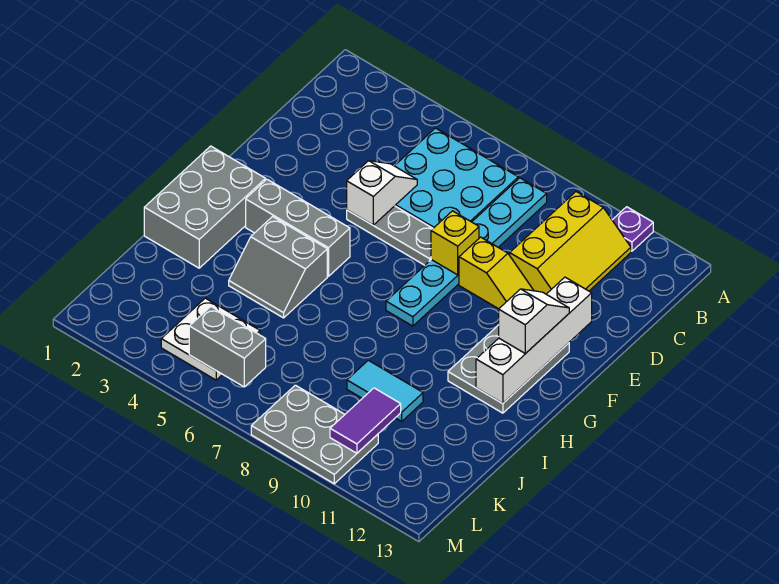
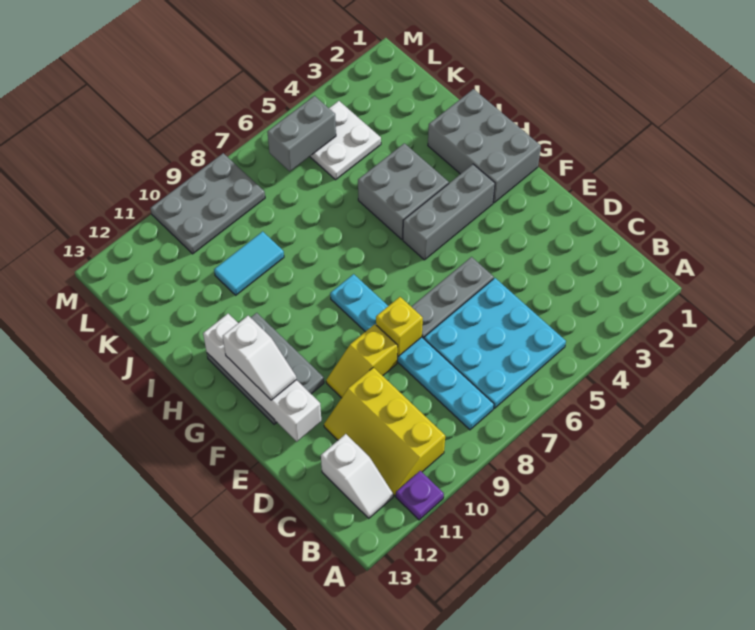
white 1x2 slope [347,161,417,225] -> white 1x2 slope moved to [321,434,393,518]
grey 2x2 slope [229,217,327,318] -> grey 2x2 brick [358,143,449,239]
purple 1x2 tile [330,388,401,453] -> none

